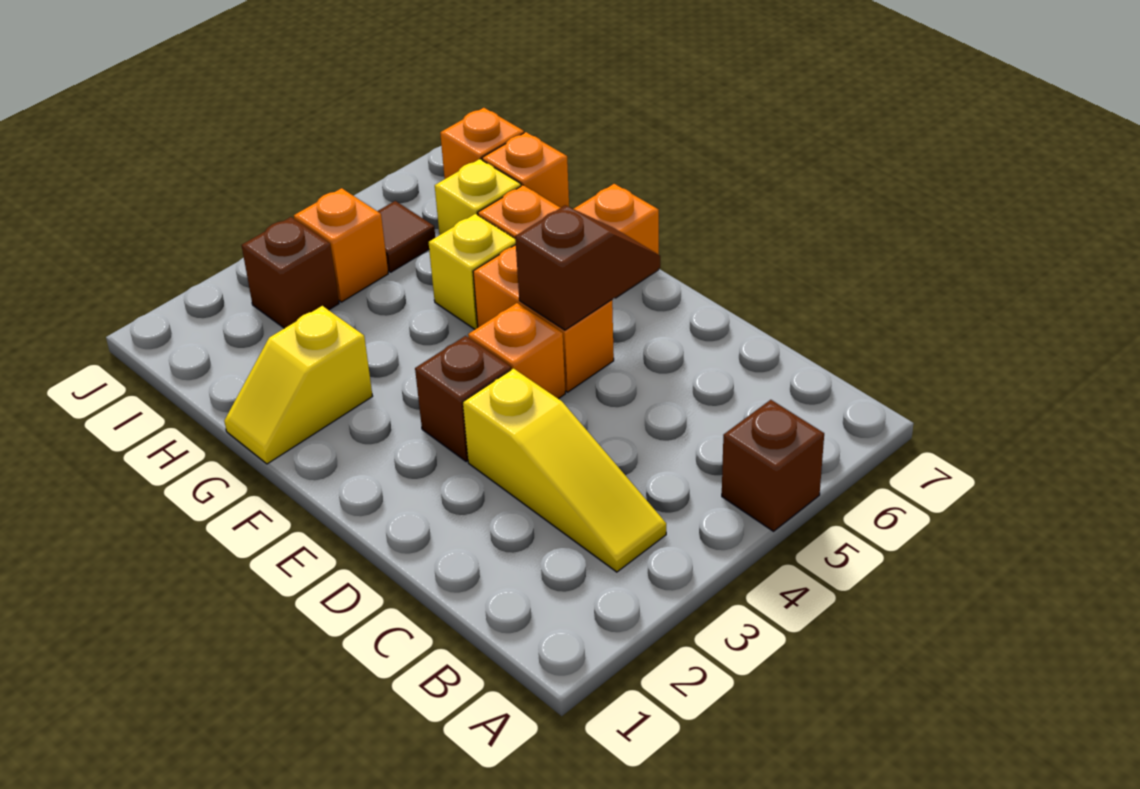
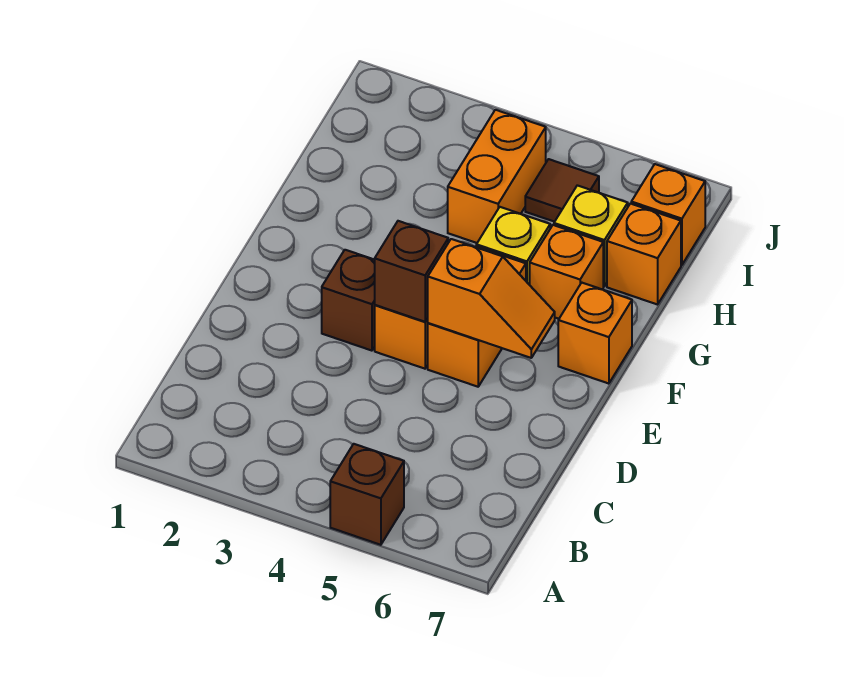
yellow 1x3 slope [463,369,666,572] -> none
brown 1x2 slope [515,206,660,330] -> orange 1x2 slope [427,239,555,358]
yellow 1x2 slope [224,306,373,464] -> none
brown 1x1 brick [242,217,339,328] -> brown 1x1 brick moved to [375,221,448,322]
orange 1x1 brick [294,188,388,302] -> orange 1x2 brick [448,110,546,243]

